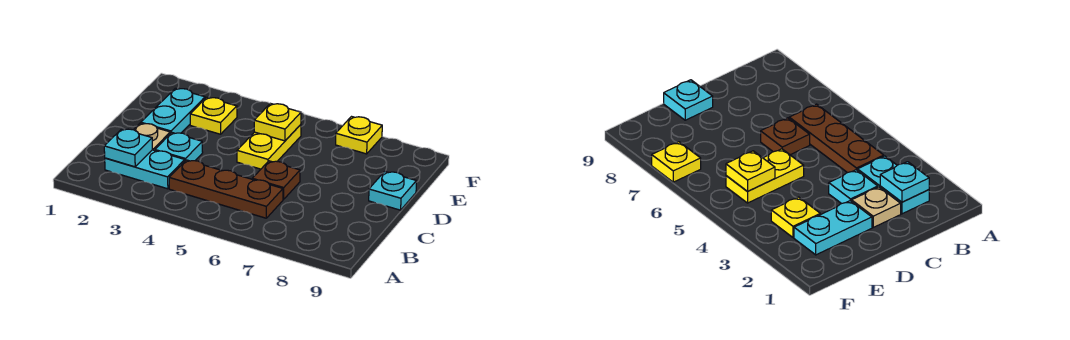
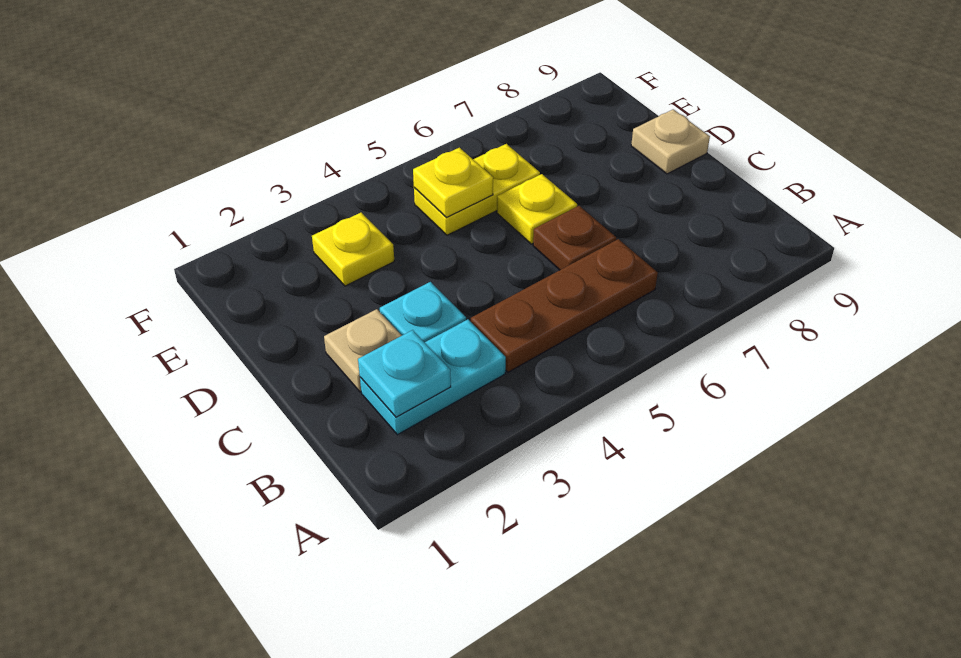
cyan 1x2 plate [141,88,205,134] -> none
yellow 1x2 plate [237,125,301,169] -> yellow 1x2 plate turned to [414,144,540,235]
cyan 1x1 plate [369,171,416,210] -> tan 1x1 plate [631,109,710,174]
yellow 1x1 plate [336,117,382,154] -> yellow 1x1 plate moved to [497,174,577,244]

